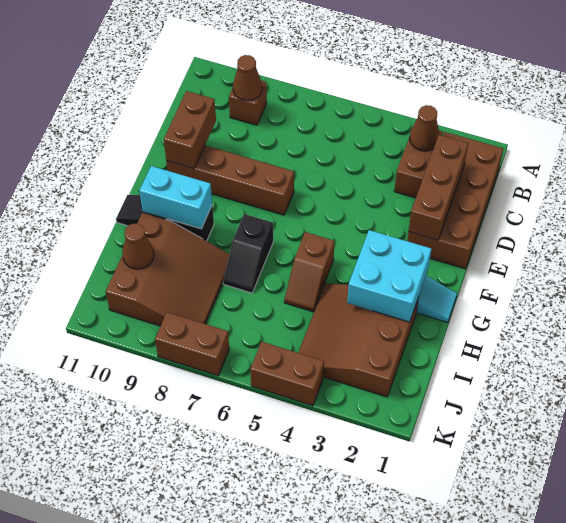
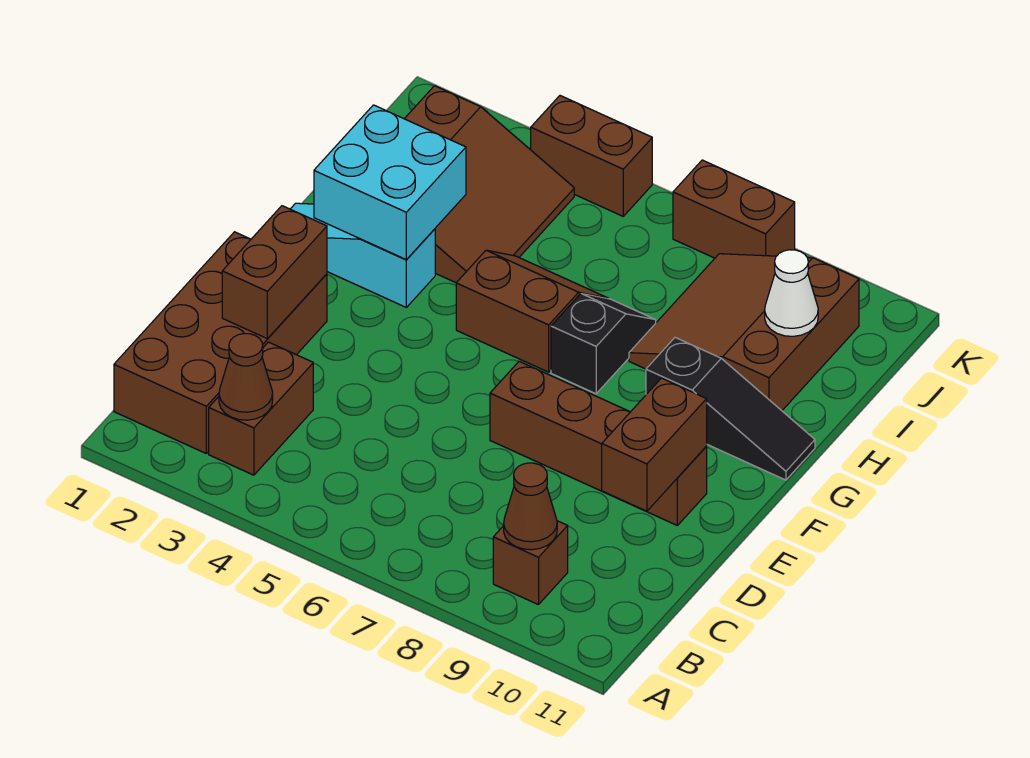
brown 1x3 brick [409,135,468,240] -> brown 1x2 brick [222,206,327,339]
brown 1x2 slope [284,232,334,312] -> brown 2x2 slope [456,250,608,372]
cyan 1x2 brick [139,166,212,229] -> none
brown 1x1 cone [122,224,154,269] -> white 1x1 cone [765,250,818,336]

